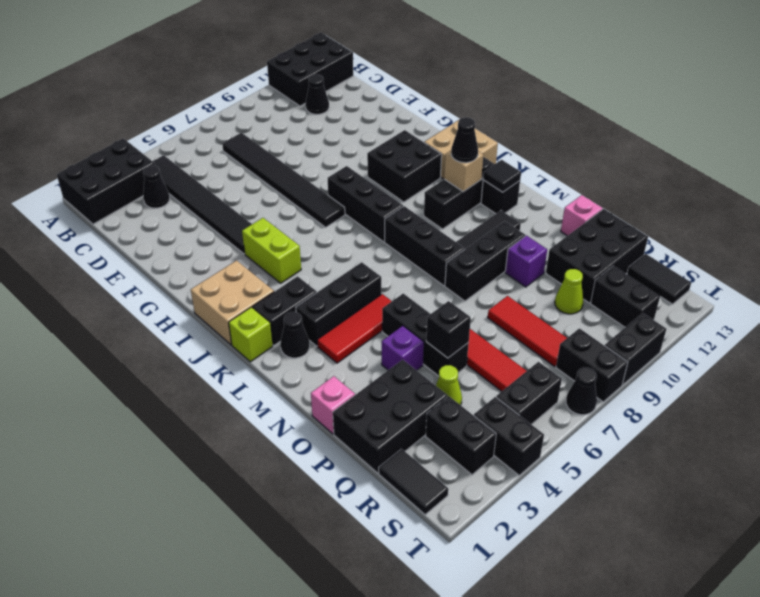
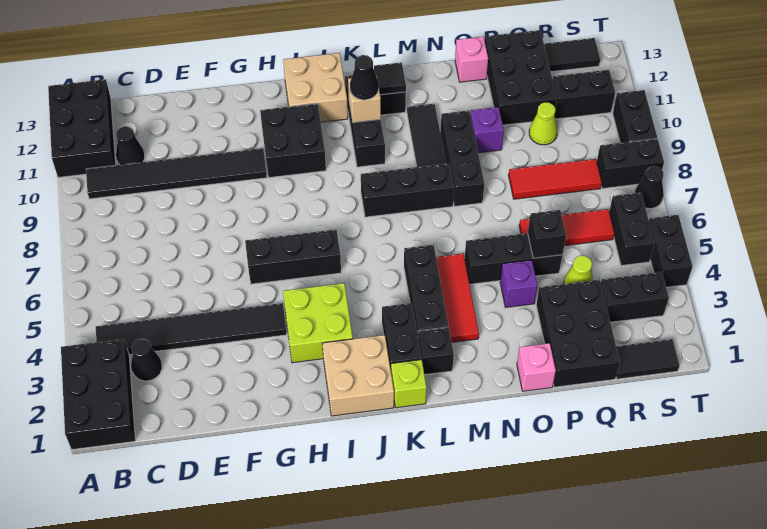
black 1x6 tile [222,133,345,227] -> black 1x6 tile moved to [86,148,267,199]
lime 1x2 brick [242,218,301,283] -> lime 2x2 brick [283,283,353,363]
black 1x3 brick [328,166,403,242] -> black 1x3 brick moved to [245,229,341,284]
black 1x1 cone [280,312,310,358] -> black 1x1 brick [418,327,454,375]
black 1x2 brick [474,397,544,475] -> black 1x2 brick turned to [649,215,693,287]

